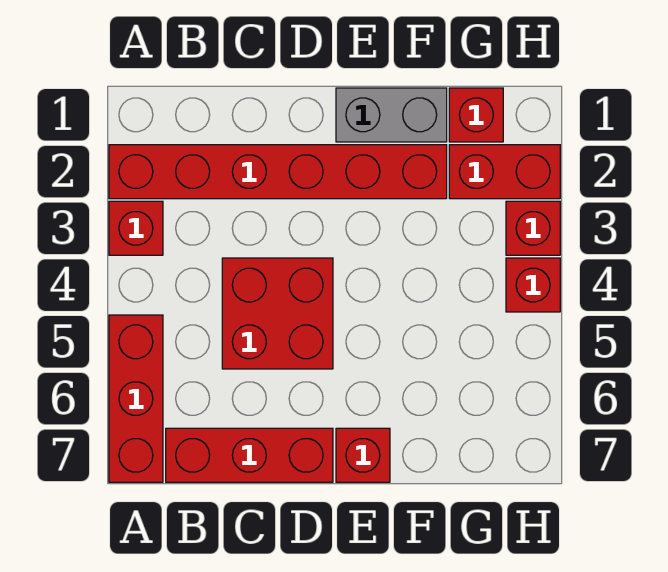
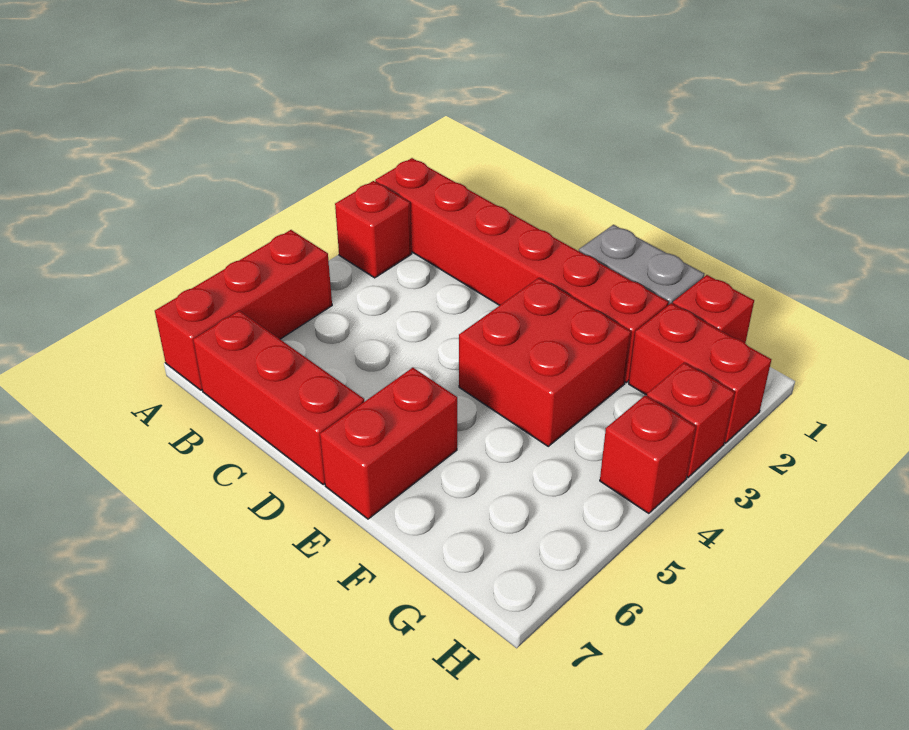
red 2x2 brick [222,258,333,369] -> red 2x2 brick moved to [459,278,631,446]
red 1x1 brick [336,428,390,482] -> red 1x2 brick [320,368,457,519]

